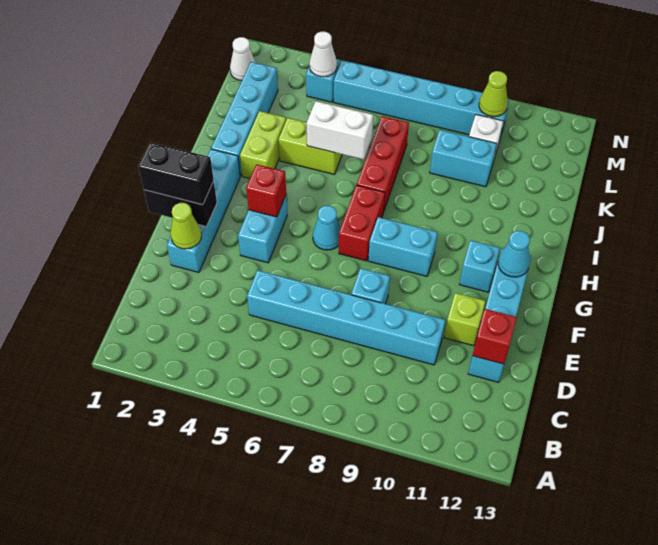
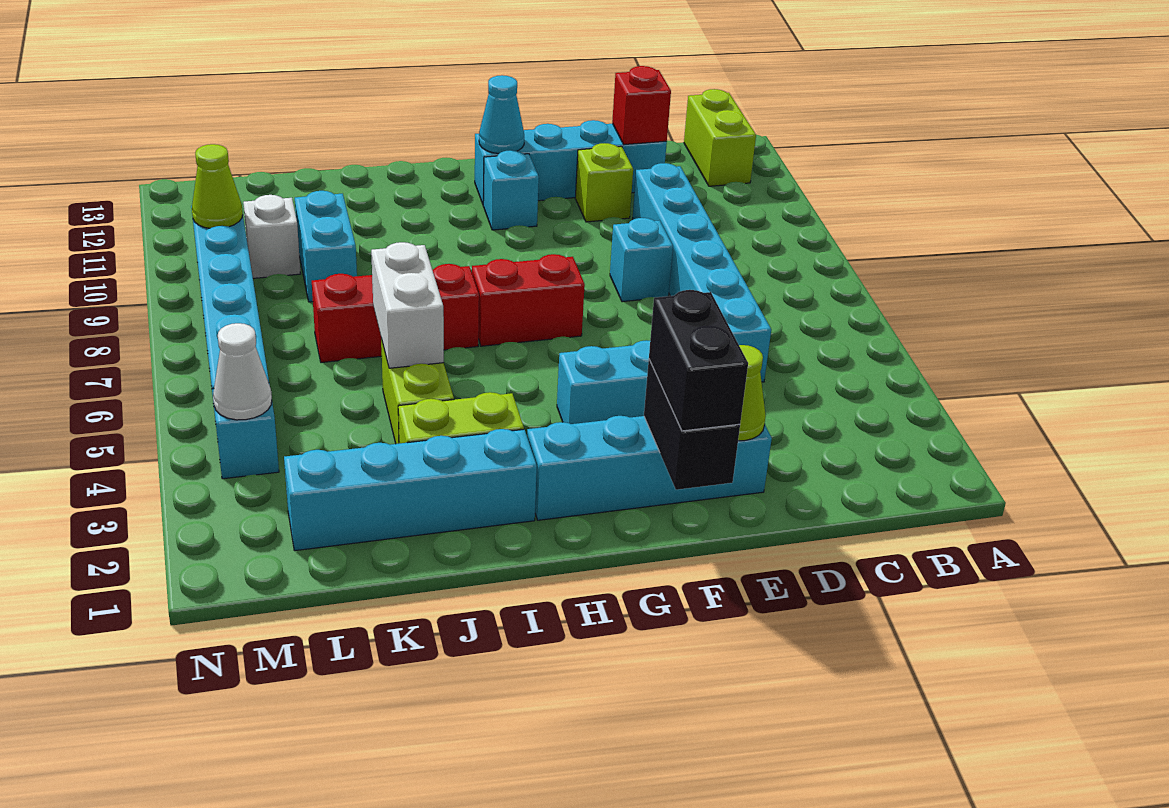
none -> lime 1x2 brick [684,89,756,186]
red 1x1 brick [246,164,286,217] -> none
cyan 1x1 cone [313,206,341,250] -> none
cyan 1x2 brick [368,217,438,276] -> none
white 1x1 cone [230,37,256,81] -> none

